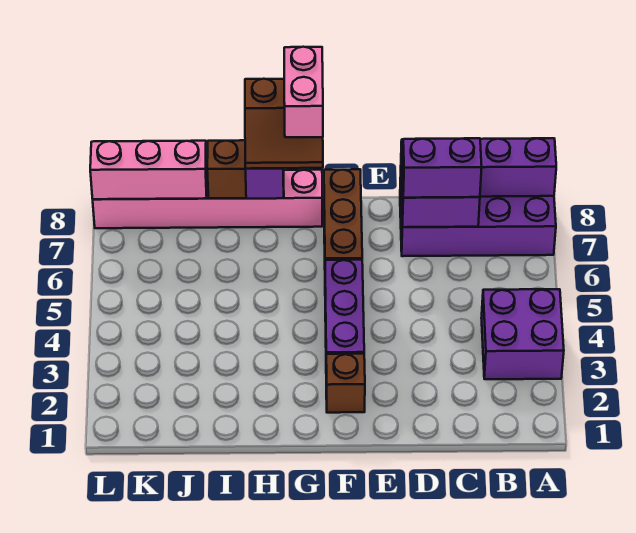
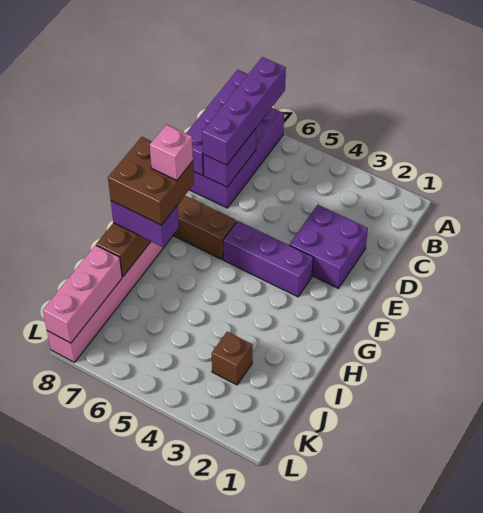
purple 2x2 brick [481,289,564,379] -> purple 2x2 brick moved to [289,205,368,288]
purple 1x2 brick [402,138,482,198] -> purple 1x4 brick [202,57,286,165]
brown 1x1 brick [326,354,365,413] -> brown 1x1 brick moved to [212,332,252,385]
brown 2x2 slope [245,79,323,169] -> brown 2x2 brick [108,137,194,225]
pink 1x2 brick [284,47,323,137] -> pink 1x1 brick [150,124,193,180]

